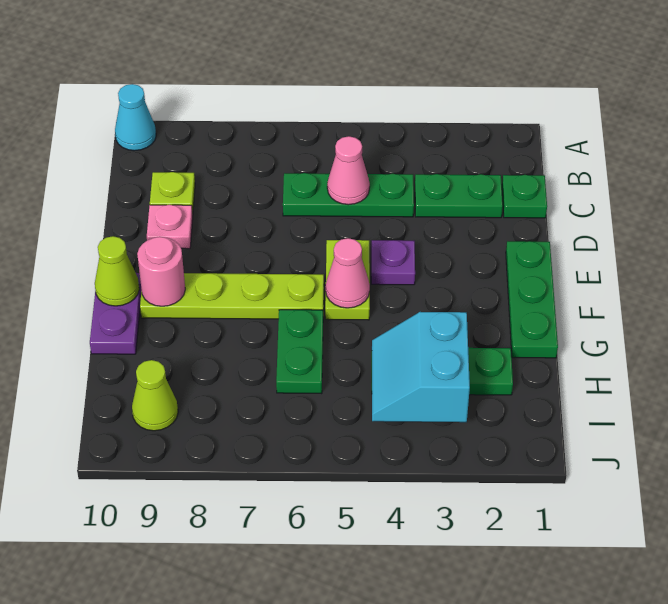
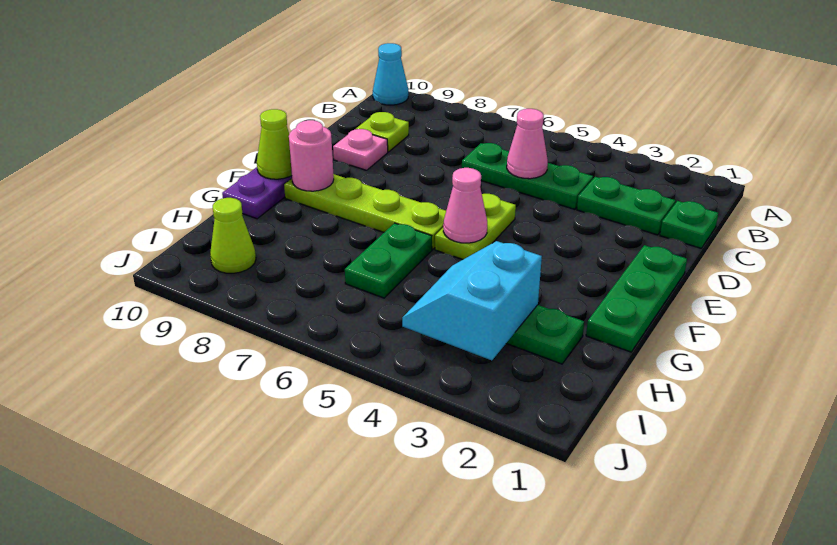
purple 1x1 plate [371,240,415,285] -> none

